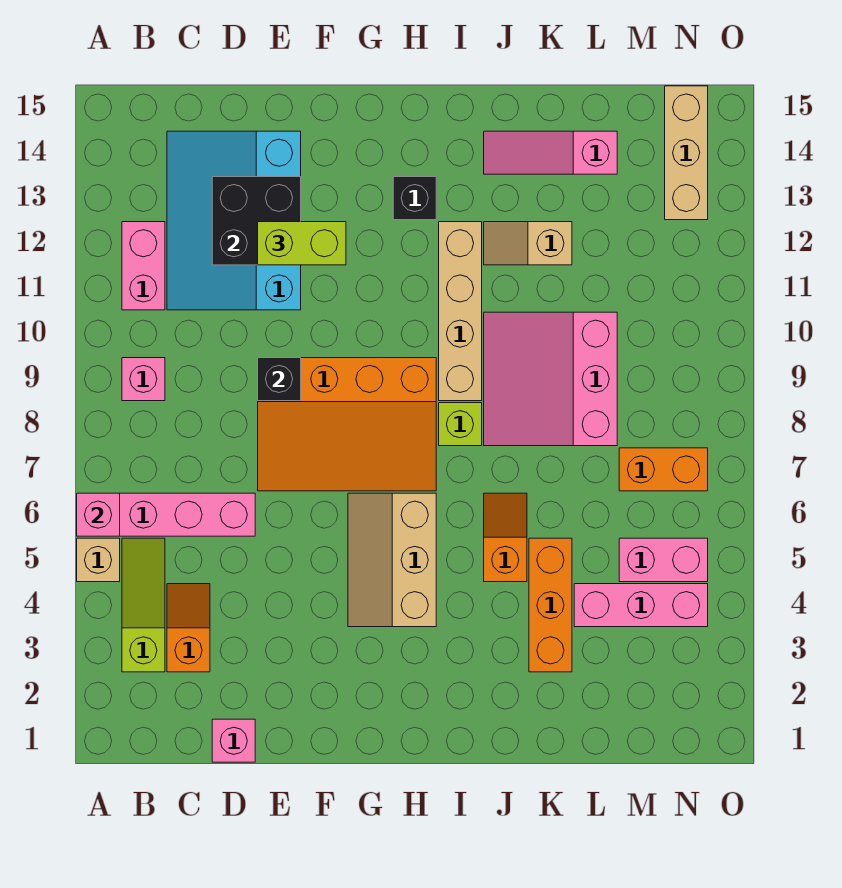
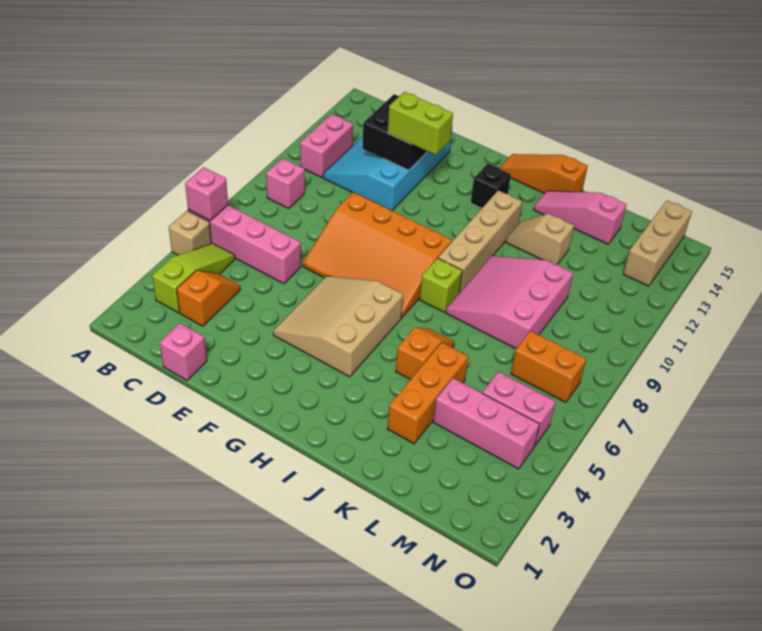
black 1x1 brick [258,358,301,401] -> none
tan 2x3 slope [348,493,436,627] -> tan 3x3 slope [273,276,403,377]
none -> orange 1x3 slope [500,154,588,193]

